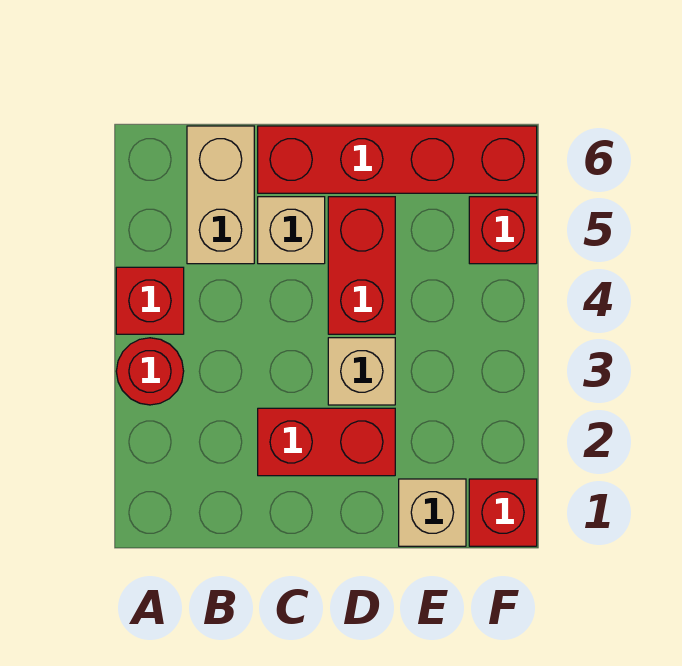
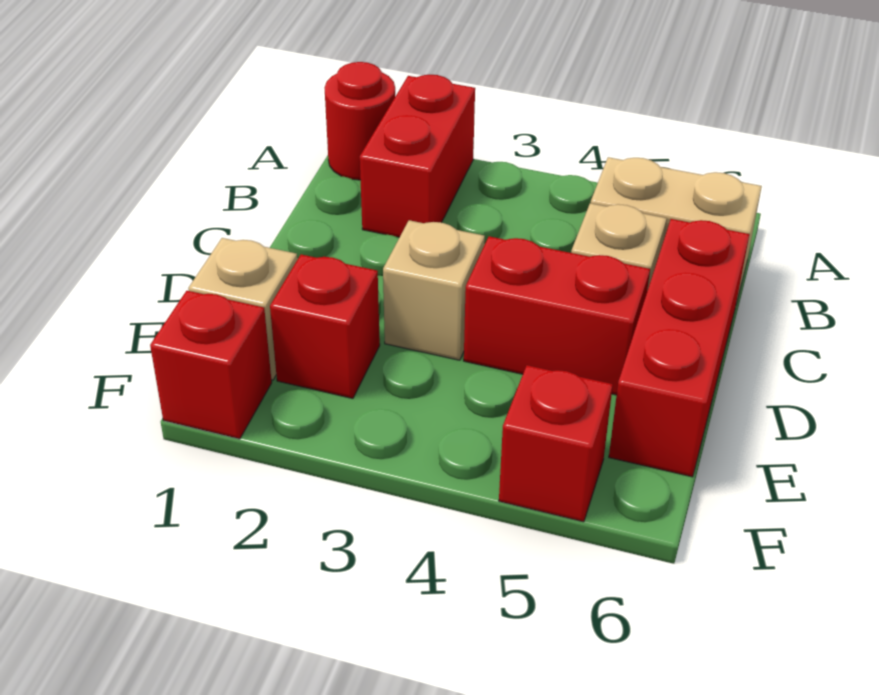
red 1x1 round brick [116,338,184,405] -> red 1x1 round brick moved to [324,62,395,180]
red 1x1 brick [116,267,184,334] -> red 1x1 brick moved to [270,254,380,398]
red 1x2 brick [258,408,395,476] -> red 1x2 brick moved to [360,75,475,237]
red 1x4 brick [258,126,537,193] -> red 1x3 brick [609,219,750,477]

